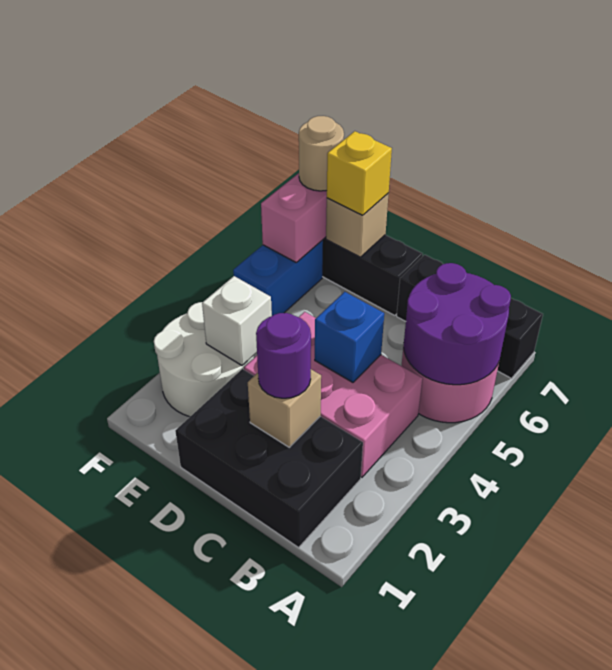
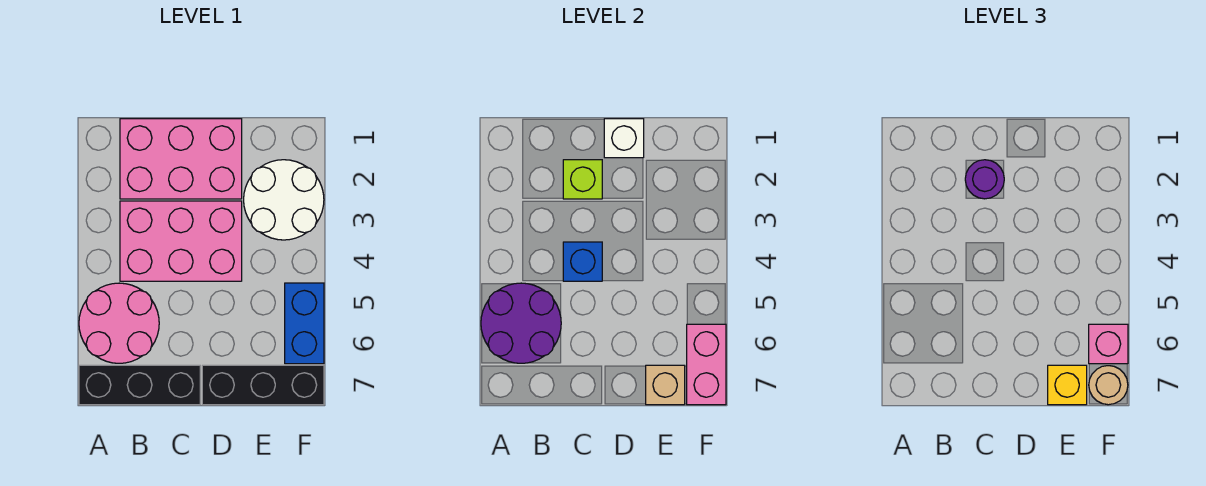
black 2x3 brick [175,369,363,547] -> pink 2x3 brick [120,119,242,199]
tan 1x1 brick [248,370,321,447] -> lime 1x1 brick [563,160,602,199]
white 1x1 brick [202,276,272,365] -> white 1x1 brick moved to [604,119,644,158]
none -> pink 1x1 brick [1089,324,1128,364]

